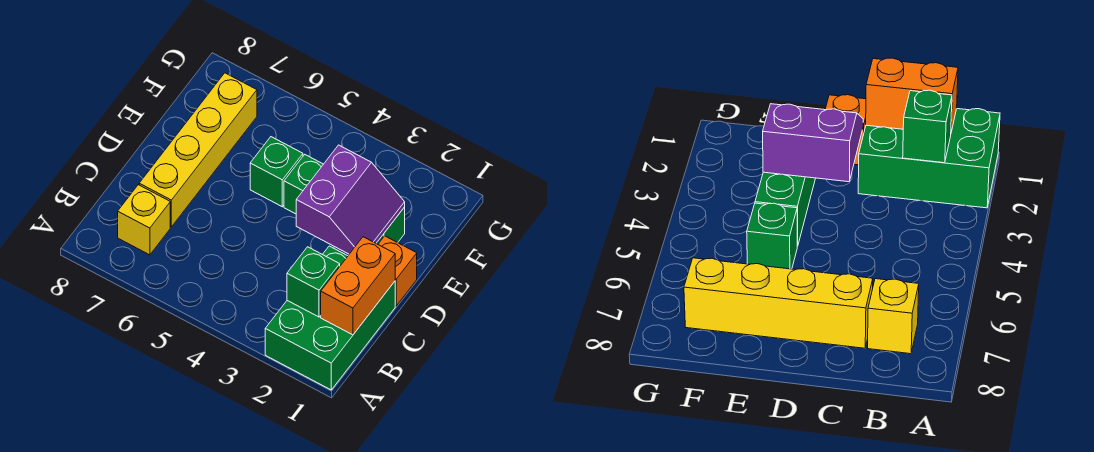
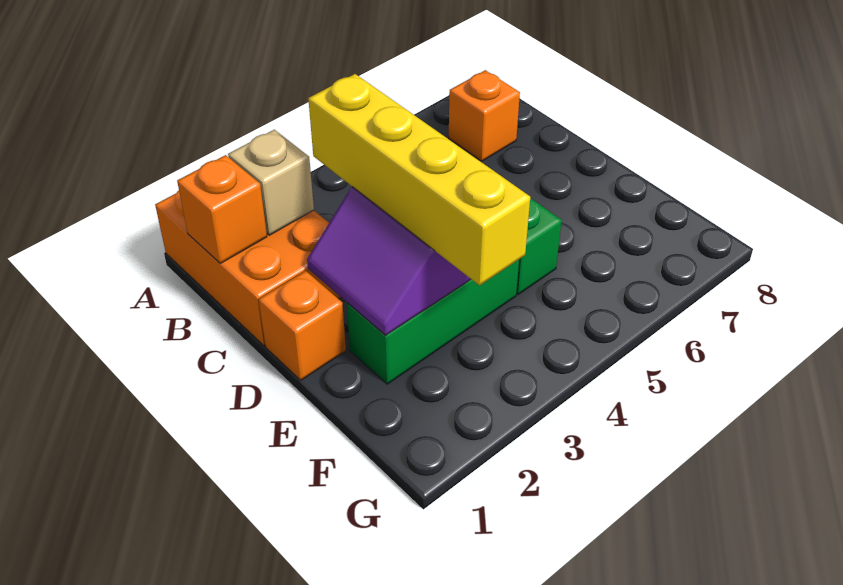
green 2x3 brick [265,246,395,390] -> orange 2x3 brick [155,191,341,346]
orange 1x2 brick [321,237,395,335] -> orange 1x1 brick [177,155,267,263]
green 1x1 brick [287,247,340,317] -> tan 1x1 brick [228,129,314,235]
yellow 1x1 brick [118,185,170,255] -> orange 1x1 brick [449,70,520,161]
yellow 1x4 brick [139,73,257,227] -> yellow 1x4 brick moved to [308,74,530,285]

